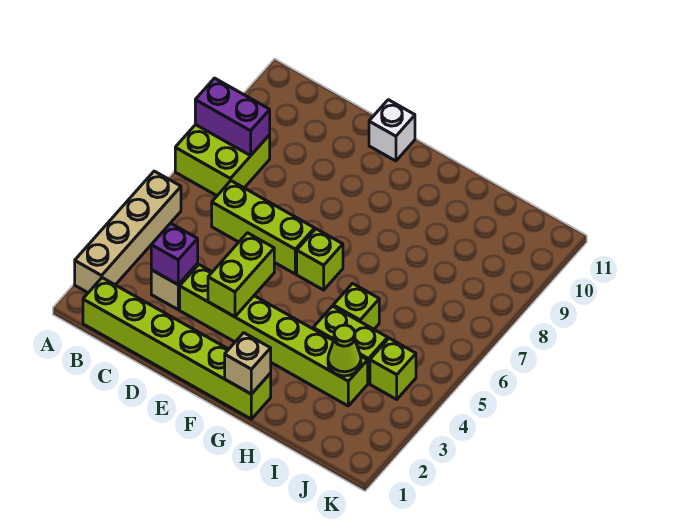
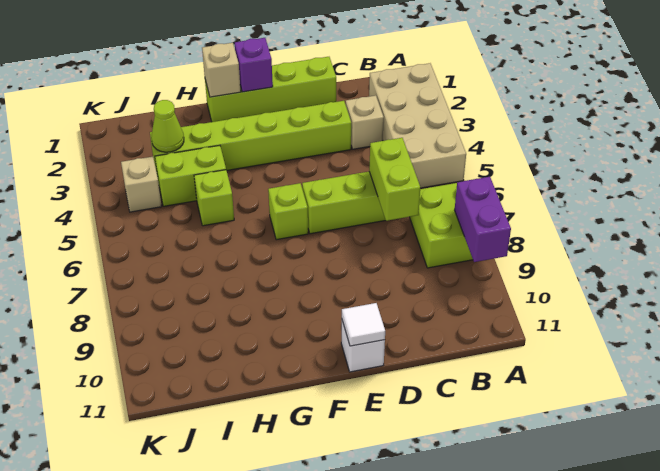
tan 1x4 brick [75,171,181,293] -> tan 2x4 brick [369,63,466,188]
purple 1x2 brick [195,78,270,156] -> purple 1x2 brick turned to [455,177,511,262]
lime 1x6 brick [83,278,271,419] -> lime 1x4 brick [205,57,336,122]
purple 1x1 brick [151,223,198,285] -> purple 1x1 brick moved to [235,38,273,92]
lime 1x2 brick [208,233,274,317] -> lime 1x2 brick moved to [369,138,420,221]
none -> white 1x1 tile [342,303,385,346]
lime 1x1 brick [370,338,416,399] -> tan 1x1 brick [121,157,162,212]

